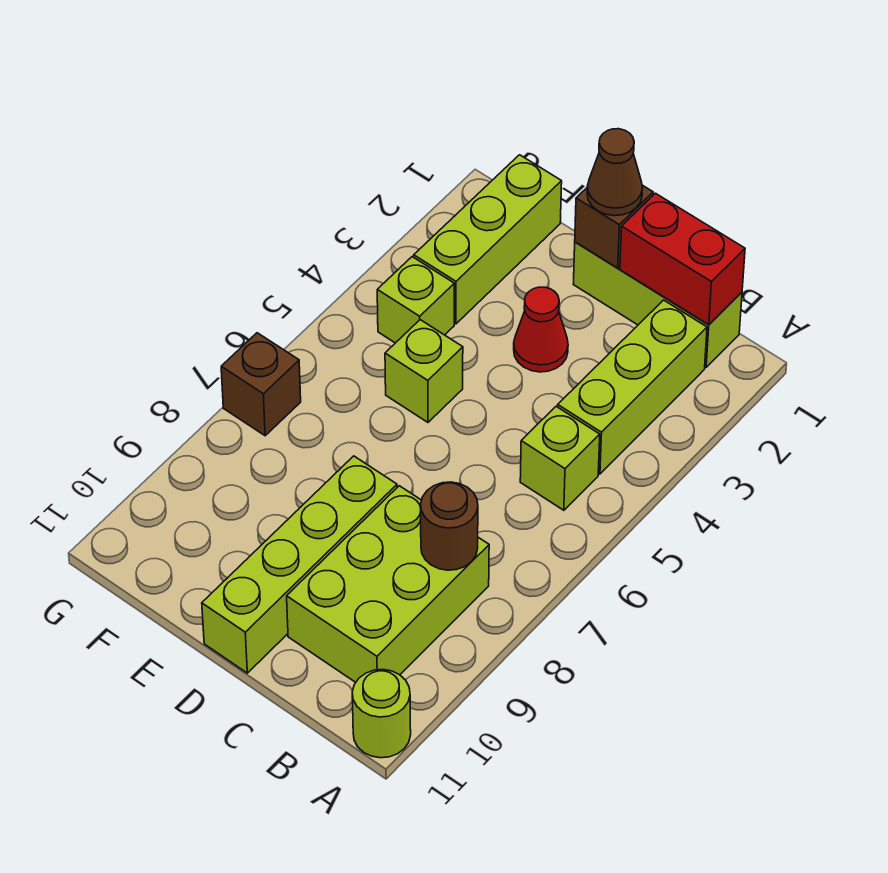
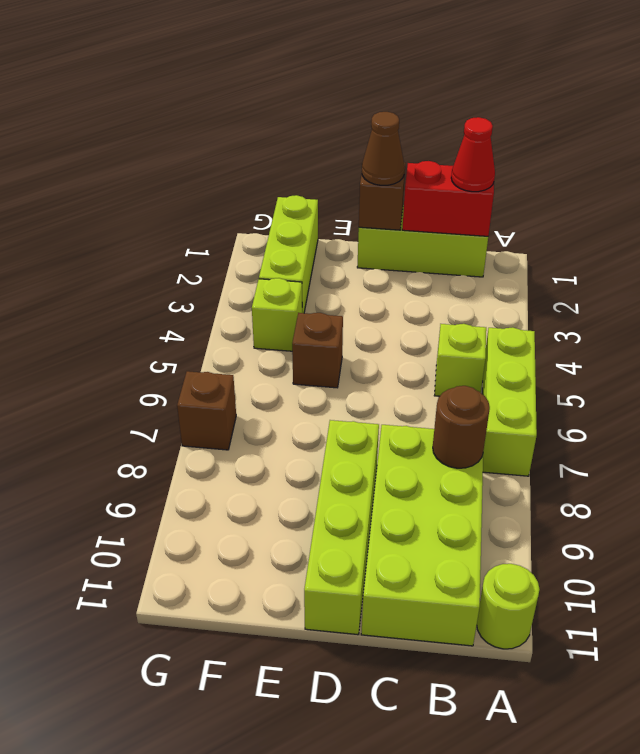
lime 1x3 brick [558,300,707,474] -> lime 1x3 brick moved to [482,327,537,476]
lime 2x3 brick [287,486,489,682] -> lime 2x4 brick [361,425,483,646]
red 1x1 cone [514,287,568,372] -> red 1x1 cone moved to [451,117,495,192]
lime 1x1 brick [385,320,463,422] -> brown 1x1 brick [292,313,343,388]

